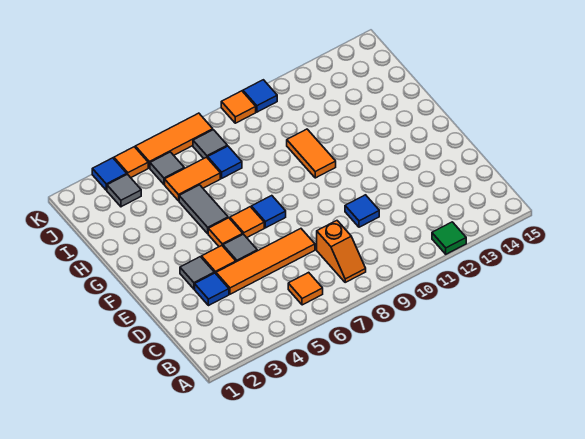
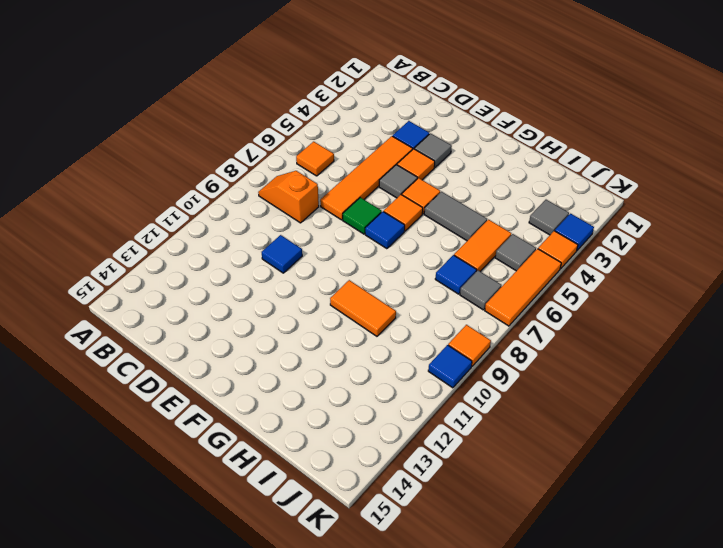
green 1x1 tile [432,222,466,254] -> green 1x1 tile moved to [343,197,382,234]

